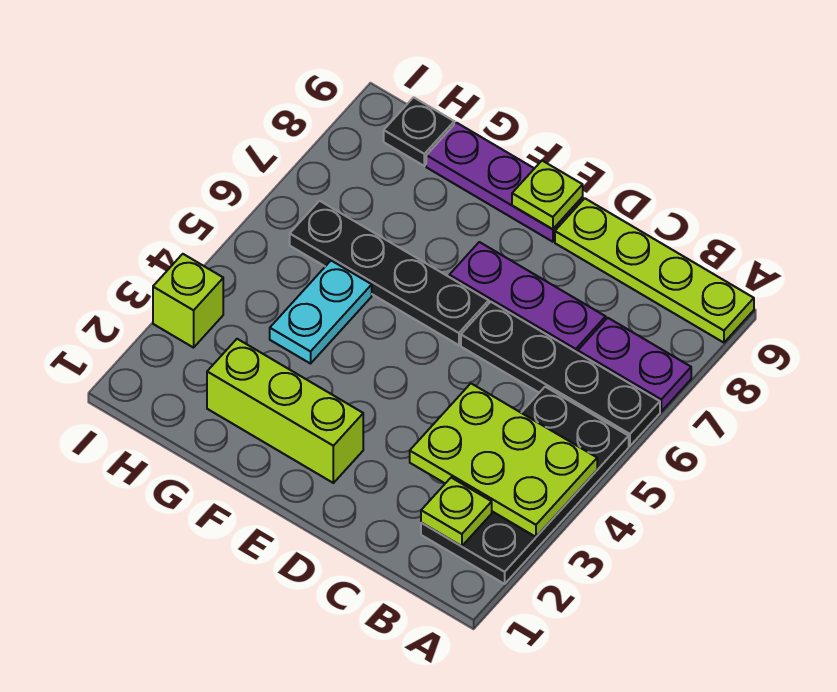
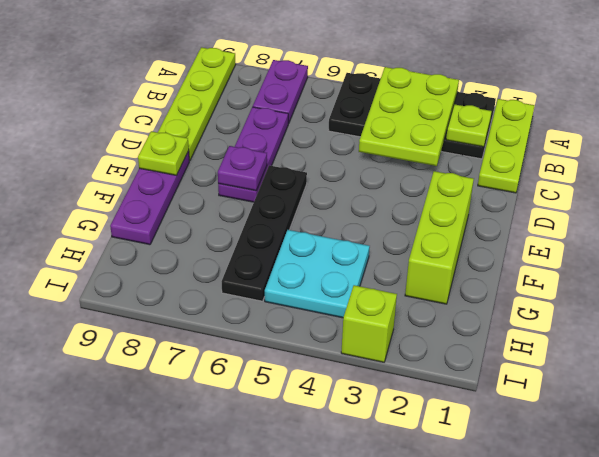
none -> lime 1x3 plate [478,99,535,193]
black 1x4 plate [461,302,660,446] -> none
none -> purple 1x1 plate [218,146,267,191]
cyan 1x2 plate [270,261,372,364] -> cyan 2x2 plate [265,230,370,318]
black 1x1 plate [384,97,454,166] -> none

